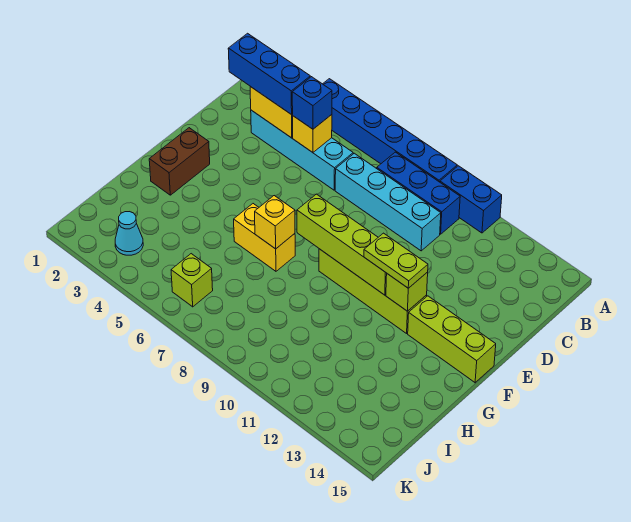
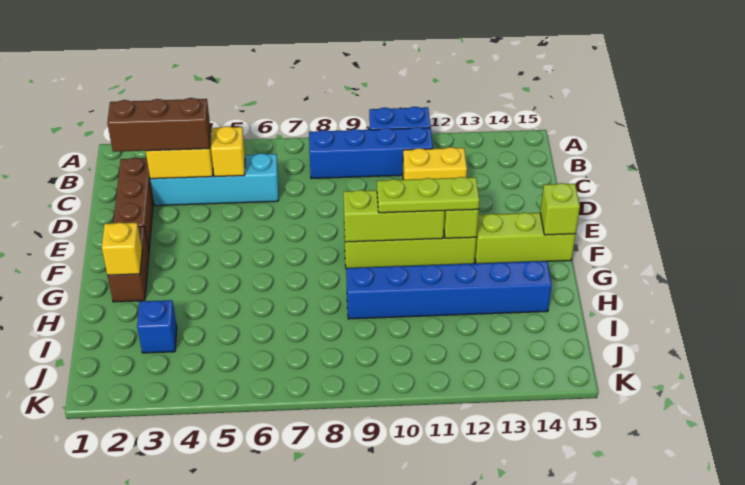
blue 1x6 brick [323,79,457,182] -> blue 1x6 brick moved to [346,261,552,319]
blue 1x3 brick [377,152,460,234] -> blue 1x4 brick [309,127,433,178]
none -> brown 1x3 brick [113,158,154,249]
blue 1x3 brick [228,33,310,115] -> brown 1x3 brick [107,98,210,152]
blue 1x1 brick [292,77,332,129] -> blue 1x1 brick moved to [137,300,177,353]
cyan 1x4 brick [335,153,441,251] -> none
lime 1x4 brick [297,194,387,295] -> lime 1x3 brick [343,190,445,242]
lime 1x2 plate [364,233,428,288] -> lime 1x3 plate [377,177,479,213]
yellow 1x2 brick [234,204,295,271] -> yellow 1x2 brick moved to [403,147,467,180]
yellow 1x1 brick [255,196,295,249] -> yellow 1x1 brick moved to [102,222,142,275]
cyan 1x1 cone [115,212,143,255] -> none
lime 1x1 brick [171,254,213,307] -> lime 1x1 brick moved to [540,183,580,235]

